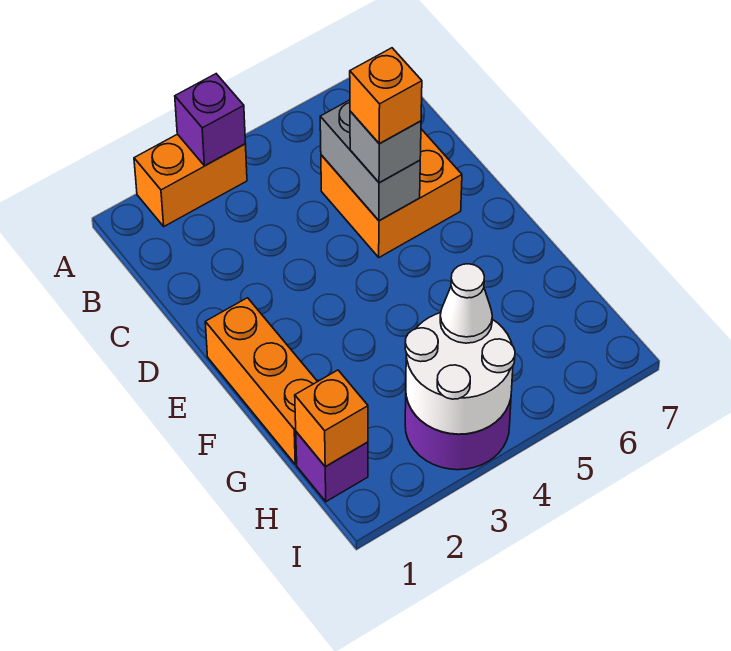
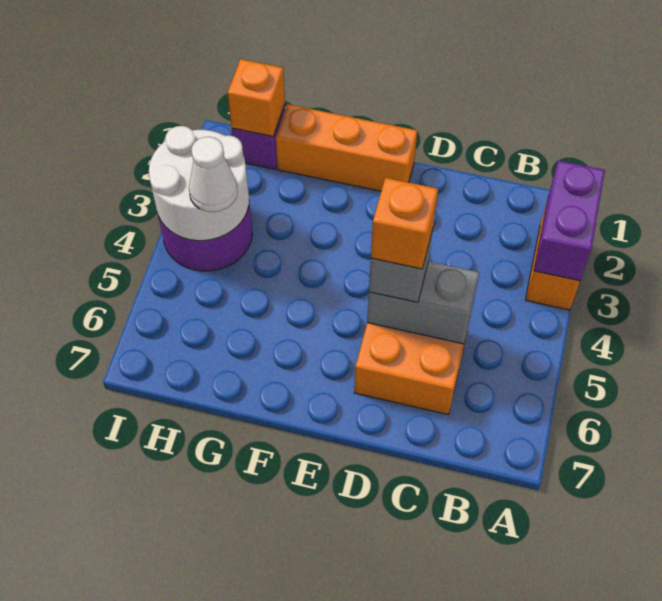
purple 1x1 brick [175,74,245,166] -> purple 1x2 brick [534,161,605,281]

